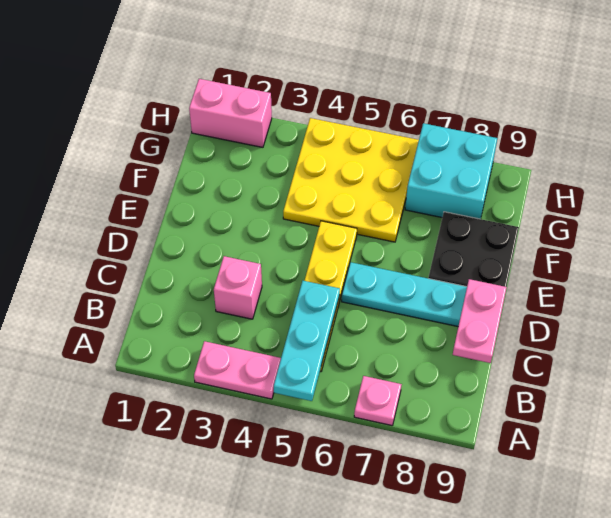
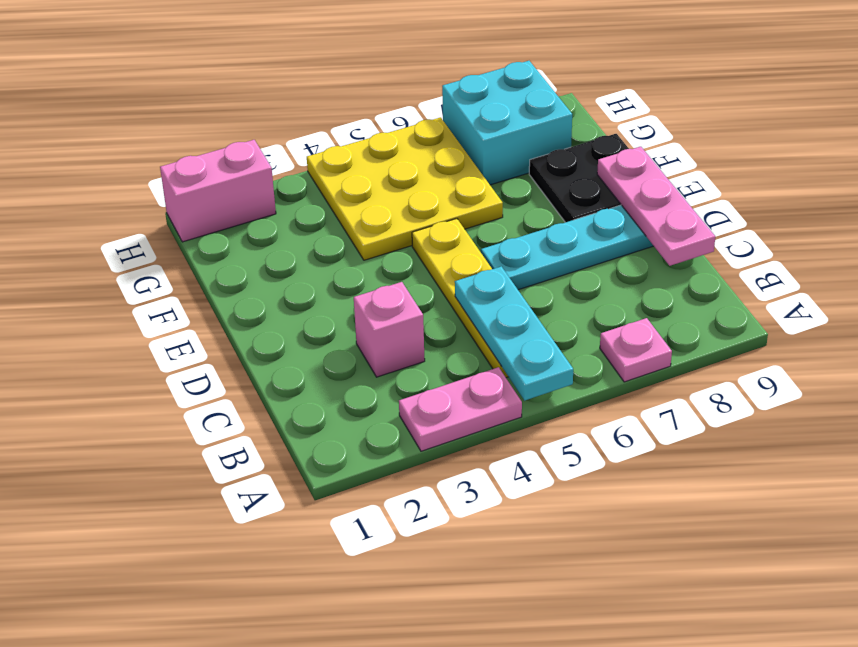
pink 1x2 plate [453,279,507,363] -> pink 1x3 plate [597,147,715,266]

